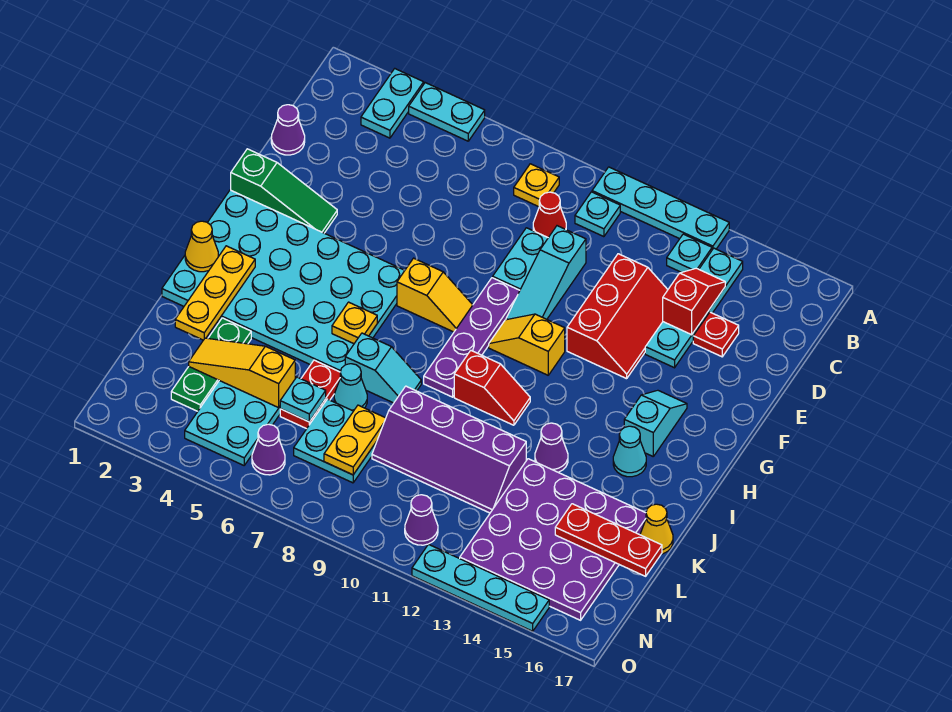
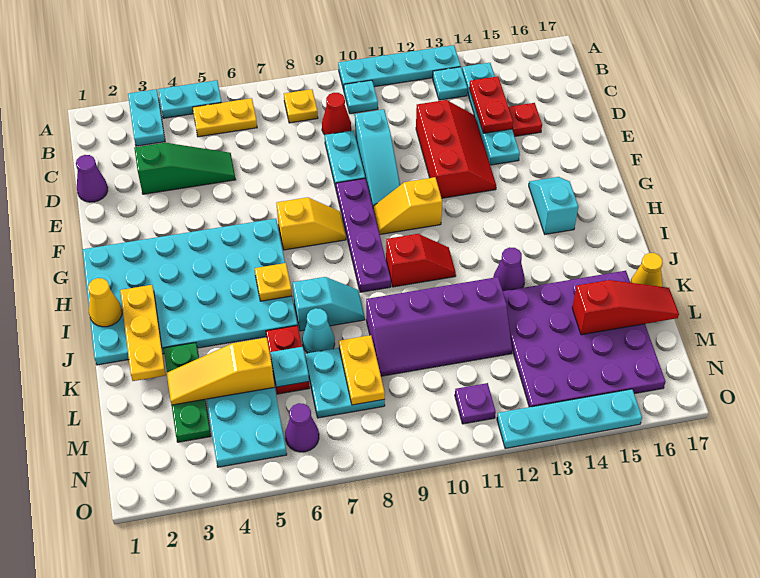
none -> yellow 1x2 plate [193,98,257,137]
red 1x2 slope [663,268,725,335] -> red 1x2 plate [469,76,513,133]
green 1x3 slope [231,149,337,233] -> green 1x3 slope moved to [134,143,236,194]
cyan 1x1 cone [613,426,646,477] -> none
red 1x3 plate [555,504,662,576] -> red 1x3 slope [572,280,679,335]
purple 1x1 cone [405,495,438,545] -> purple 1x1 plate [455,383,496,424]

